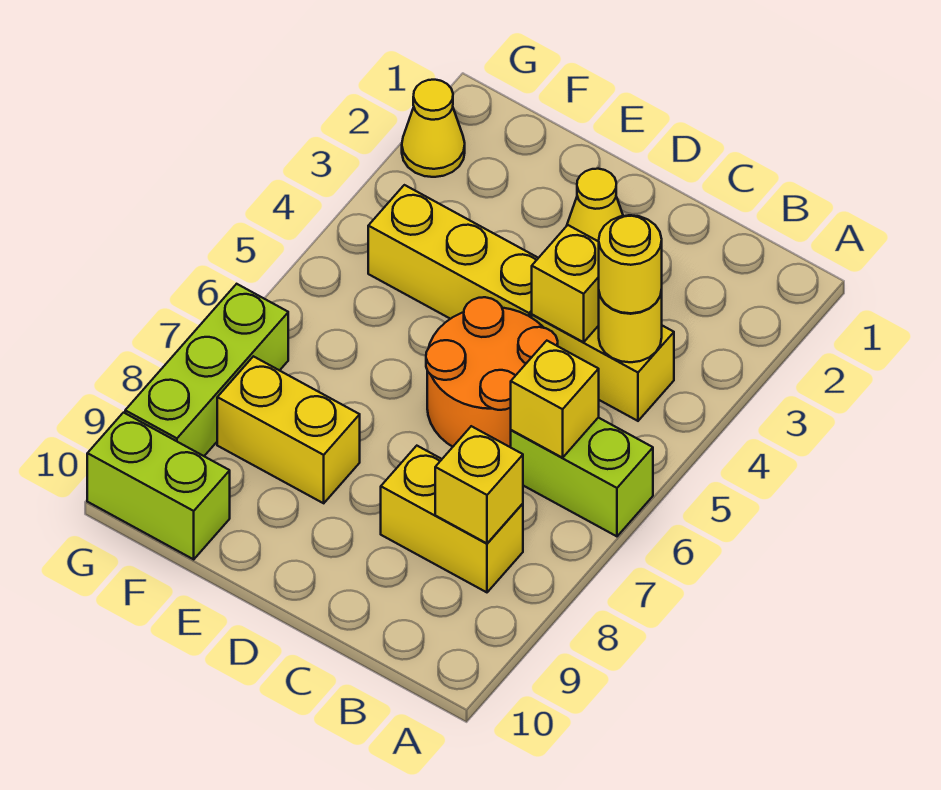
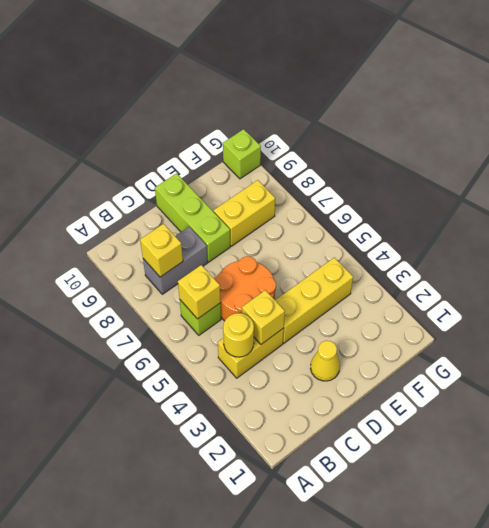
lime 1x2 brick [511,418,653,536] -> lime 1x1 brick [180,300,221,335]
yellow 1x1 round brick [599,215,662,313] -> none
yellow 1x2 brick [381,446,523,592] -> grey 1x2 brick [143,227,208,294]
lime 1x2 brick [87,413,230,559] -> lime 1x1 brick [223,129,261,179]
yellow 1x1 cone [402,80,465,177] -> none
lime 1x3 brick [125,284,288,456] -> lime 1x3 brick moved to [155,173,230,262]

